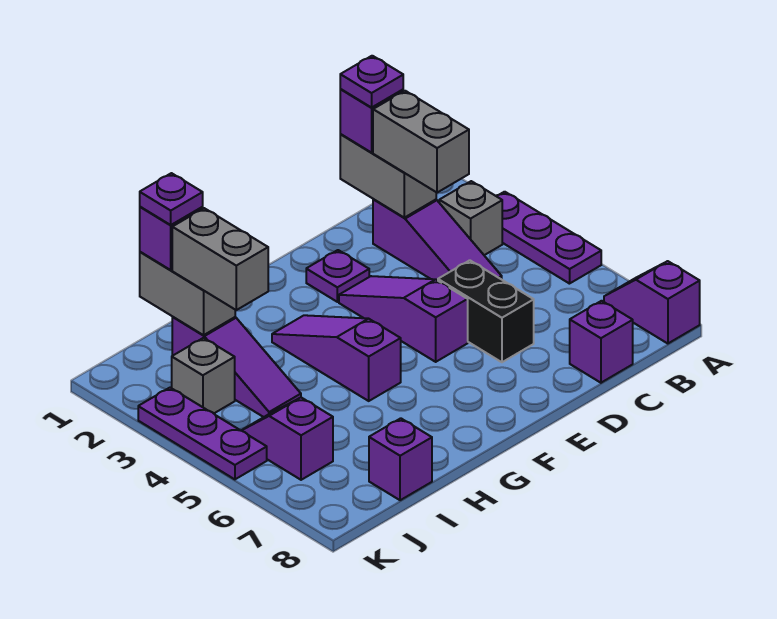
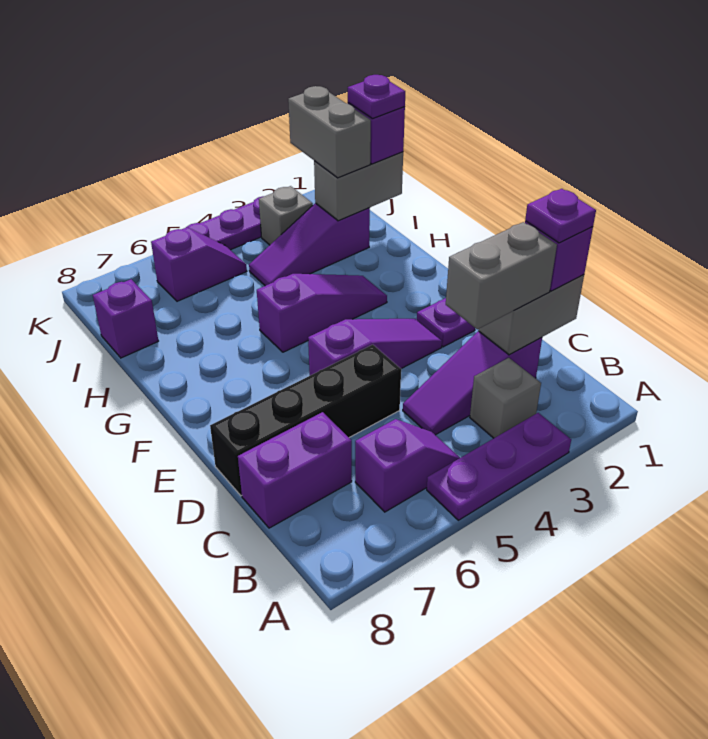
purple 1x2 slope [604,261,700,344] -> purple 1x2 slope moved to [355,419,460,512]
purple 1x1 brick [570,301,633,383] -> purple 1x2 brick [238,412,352,528]
black 1x2 brick [438,260,534,362] -> black 1x4 brick [210,345,401,496]
grey 1x2 brick [172,208,268,310] -> grey 1x2 brick turned to [288,86,371,178]

